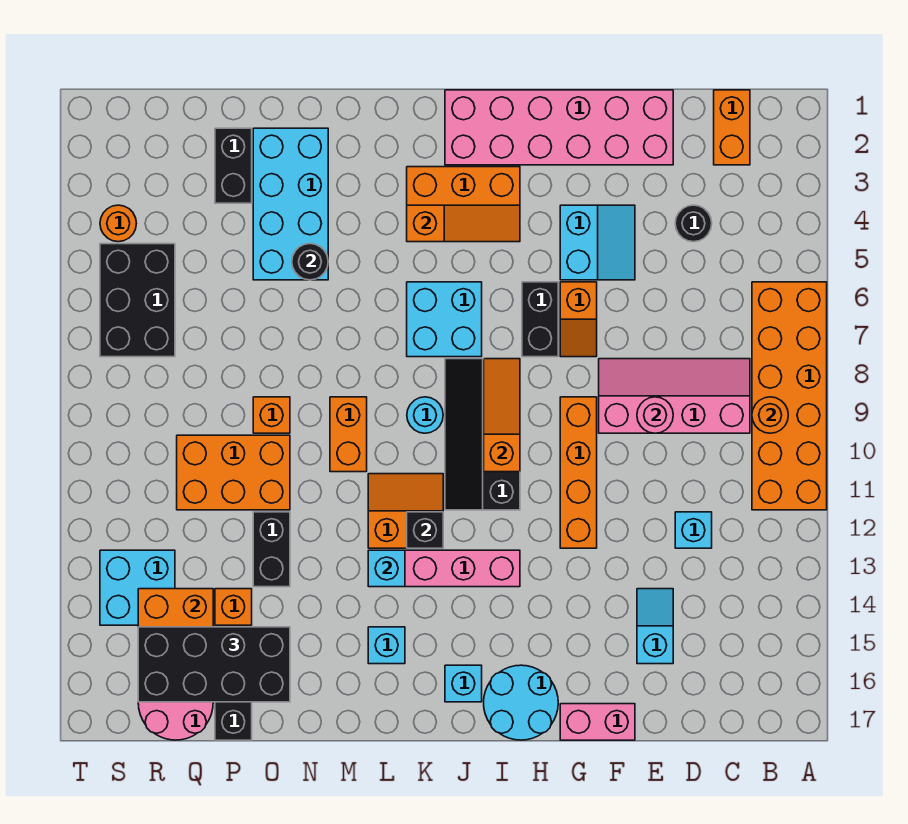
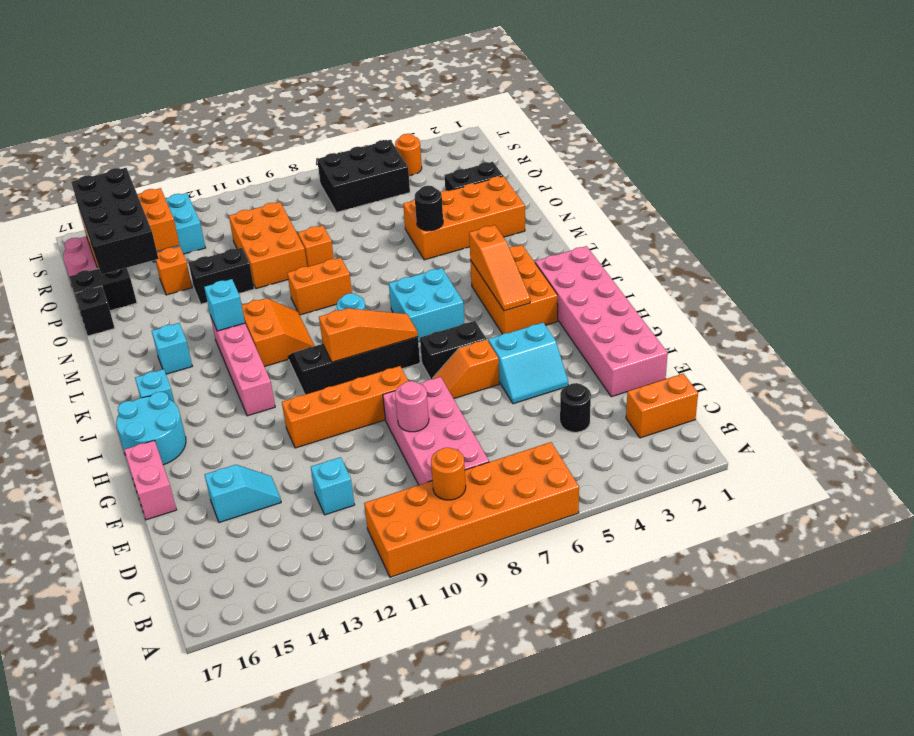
pink 2x4 slope [599,359,750,433] -> pink 2x4 brick [383,377,489,485]
black 1x1 brick [407,512,443,548] -> black 1x1 brick moved to [74,286,115,336]
cyan 2x4 brick [253,128,328,280] -> orange 2x4 brick [403,176,525,260]

